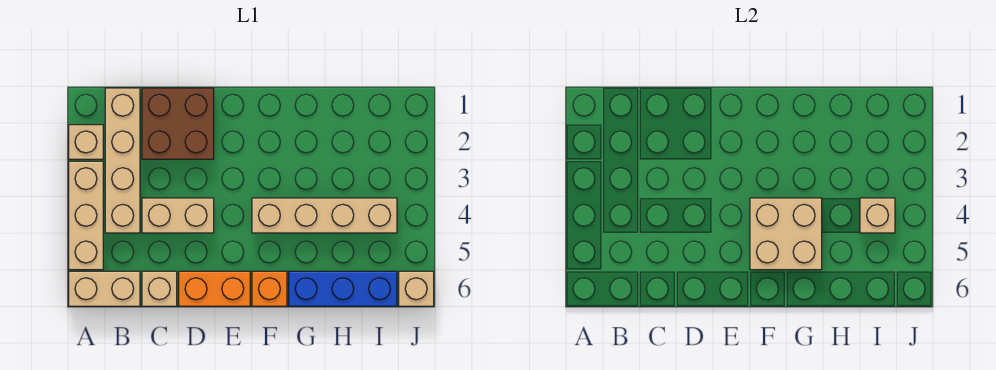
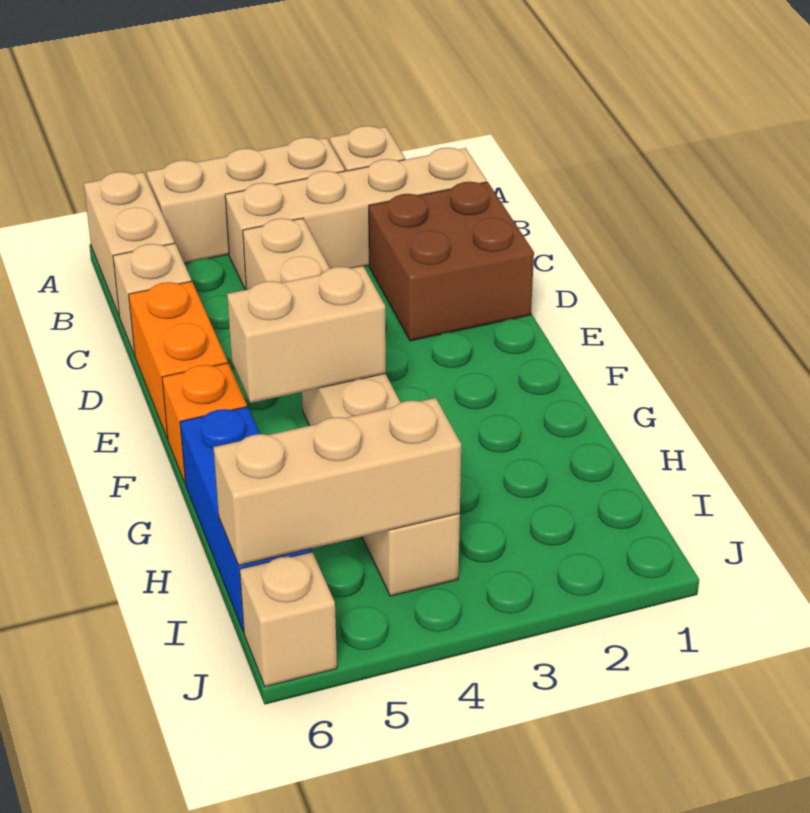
tan 2x2 brick [750,198,822,270] -> tan 1x2 brick [227,266,386,403]
tan 1x1 brick [860,198,895,233] -> tan 1x3 brick [213,398,461,565]

